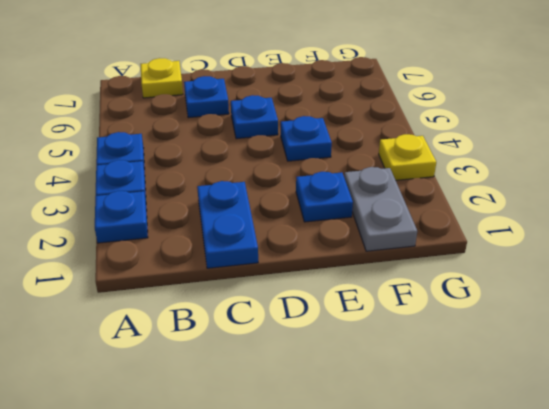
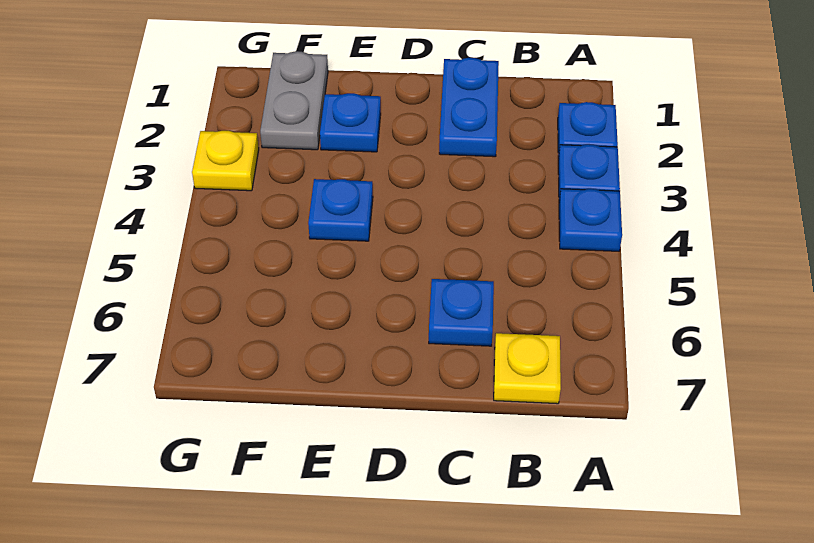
blue 1x1 plate [231,95,278,139] -> none

